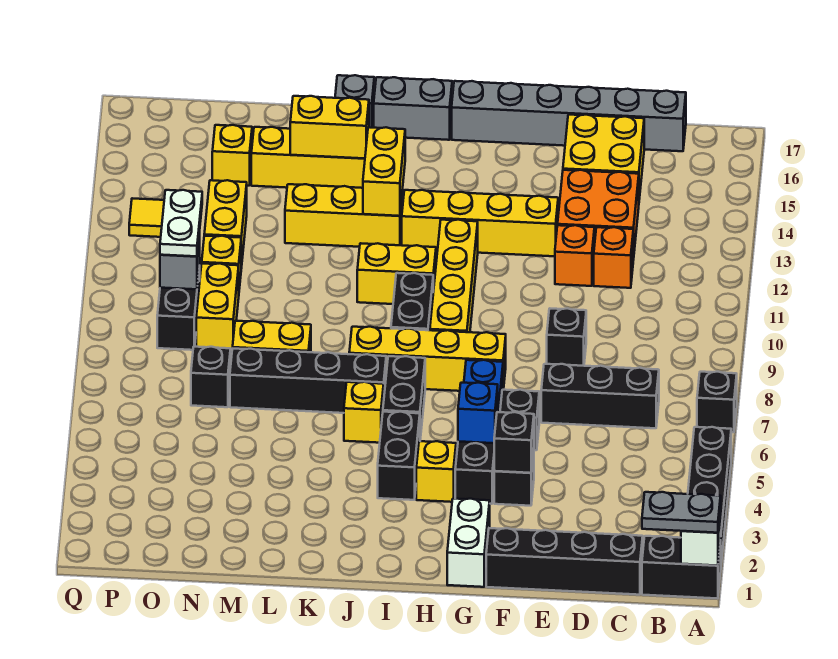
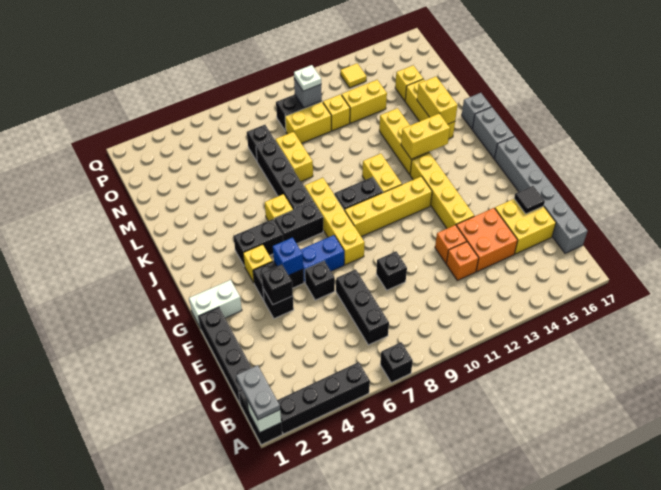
none -> black 1x1 tile [514,186,545,214]
white 1x2 plate [160,190,202,256] -> white 1x1 plate [294,65,321,91]

